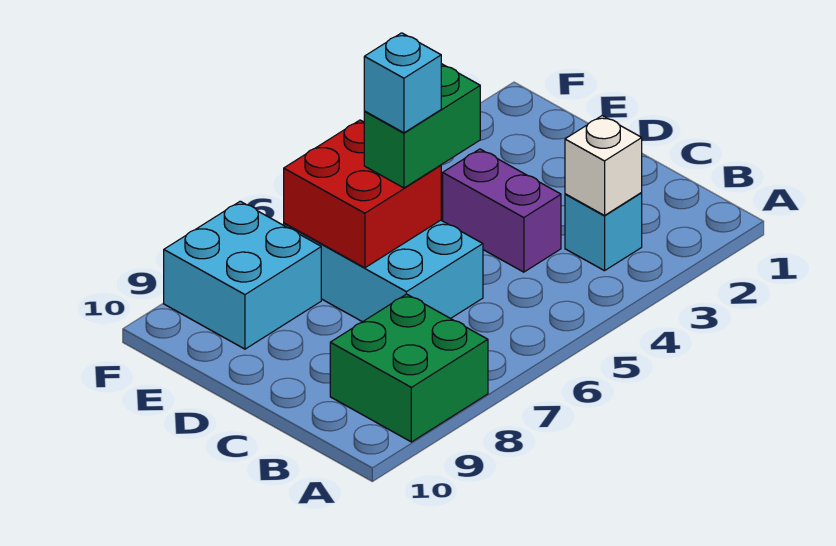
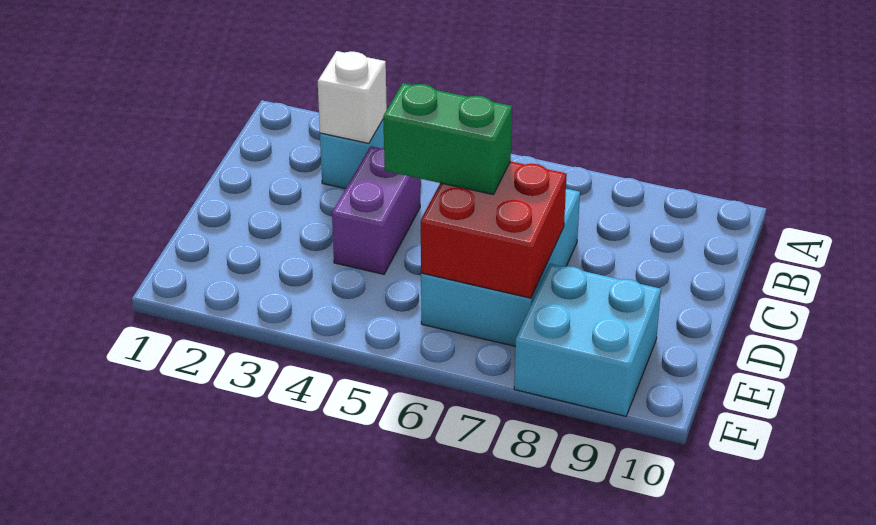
green 2x2 brick [330,294,488,442] -> none
cyan 1x1 brick [364,33,441,133] -> none

